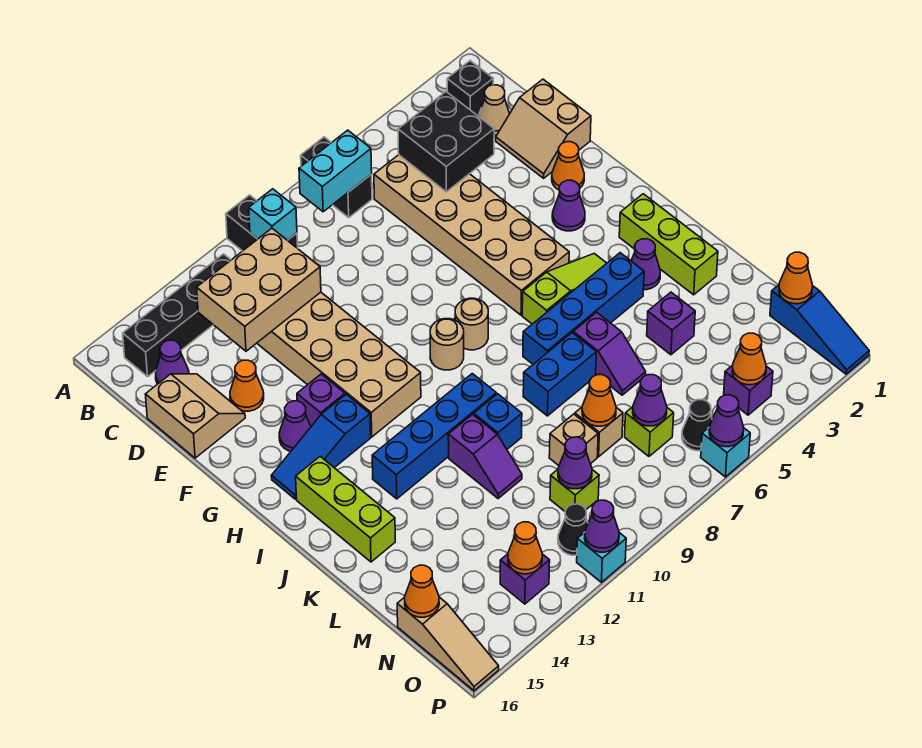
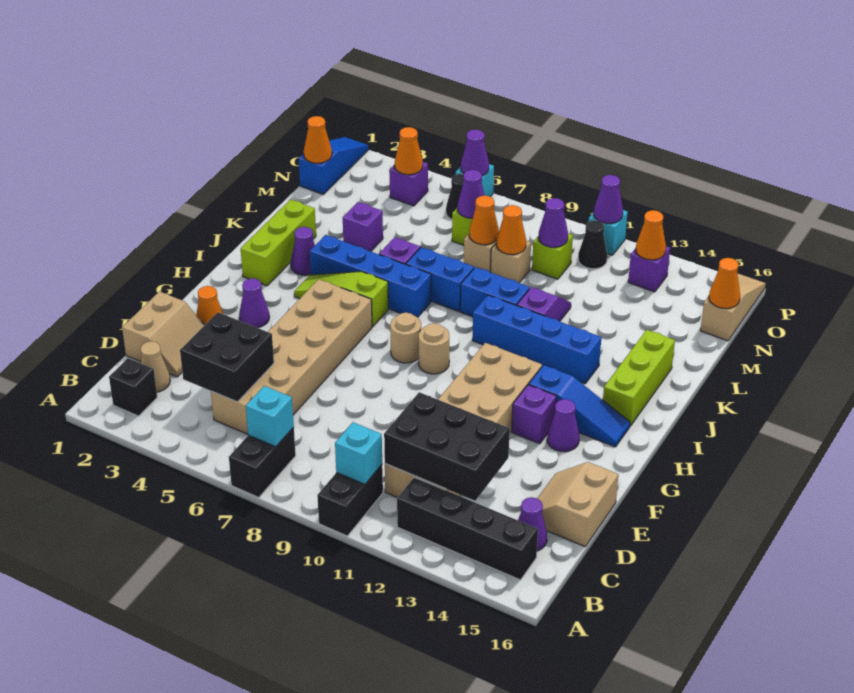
cyan 1x2 brick [299,130,372,212] -> cyan 1x1 brick [246,386,294,447]
tan 2x3 brick [197,228,321,351] -> black 2x3 brick [384,392,510,501]
orange 1x1 cone [230,360,264,411] -> orange 1x1 cone moved to [497,205,526,255]
blue 1x1 brick [474,394,522,449] -> blue 1x2 brick [460,267,530,317]

